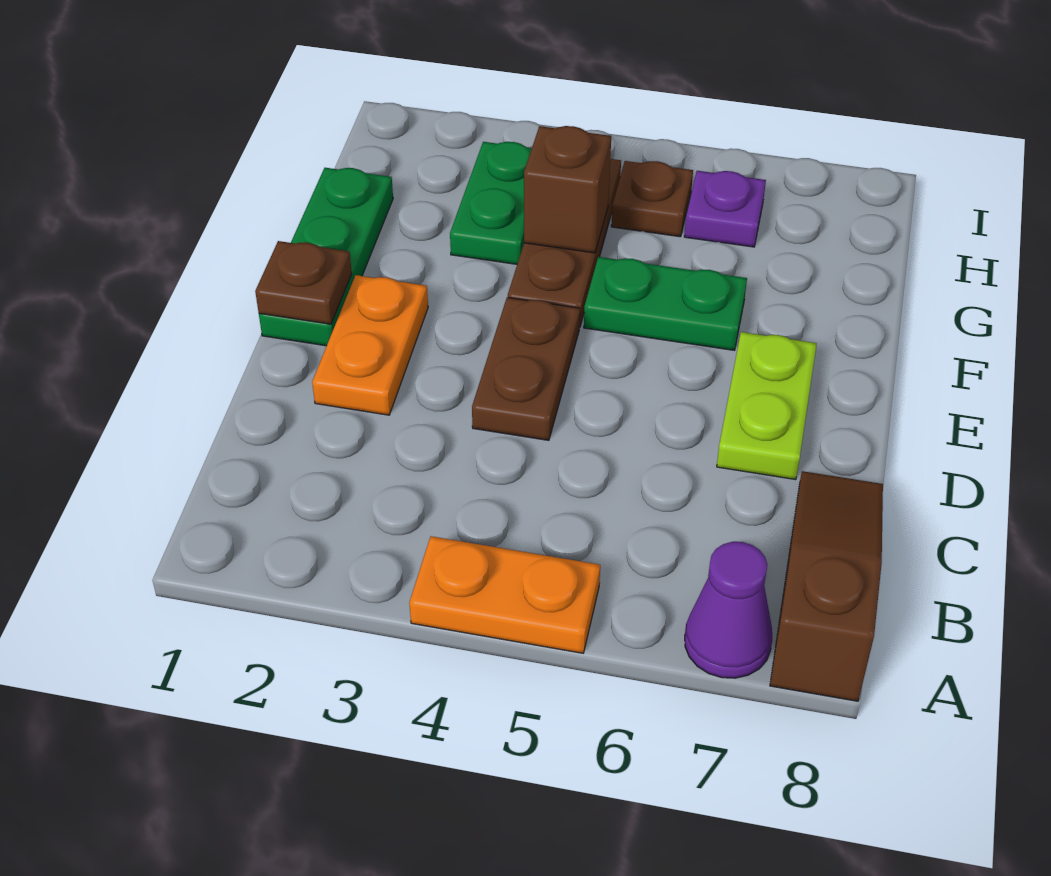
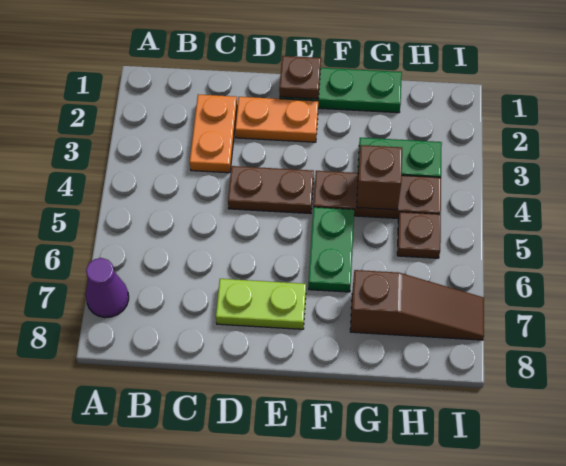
orange 1x2 plate [409,536,600,653] -> orange 1x2 plate moved to [190,95,237,173]
brown 1x3 slope [770,471,883,701] -> brown 1x3 slope moved to [350,270,484,340]
purple 1x1 plate [684,171,766,247] -> none

